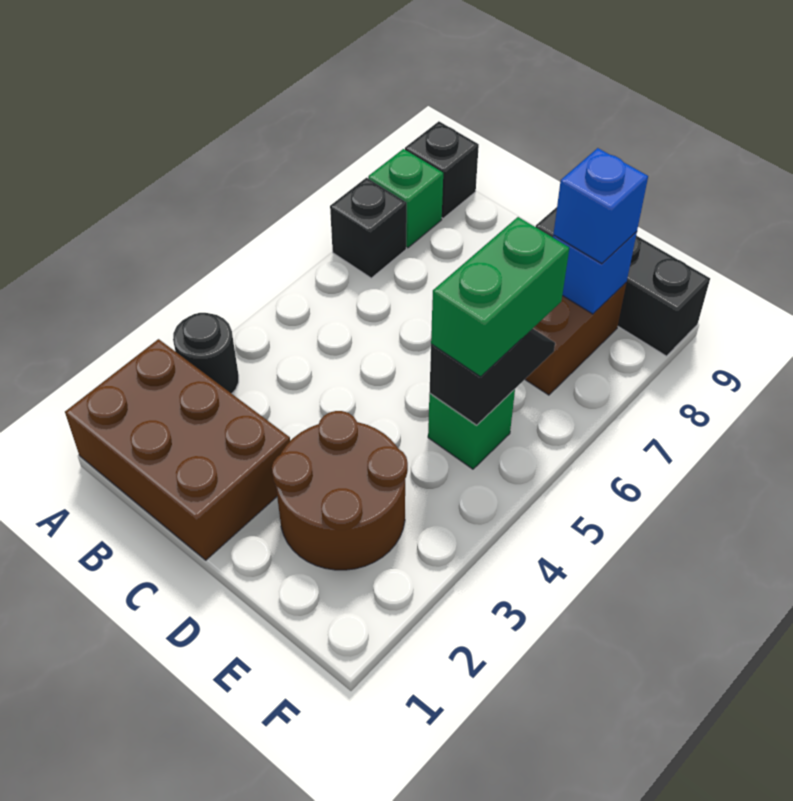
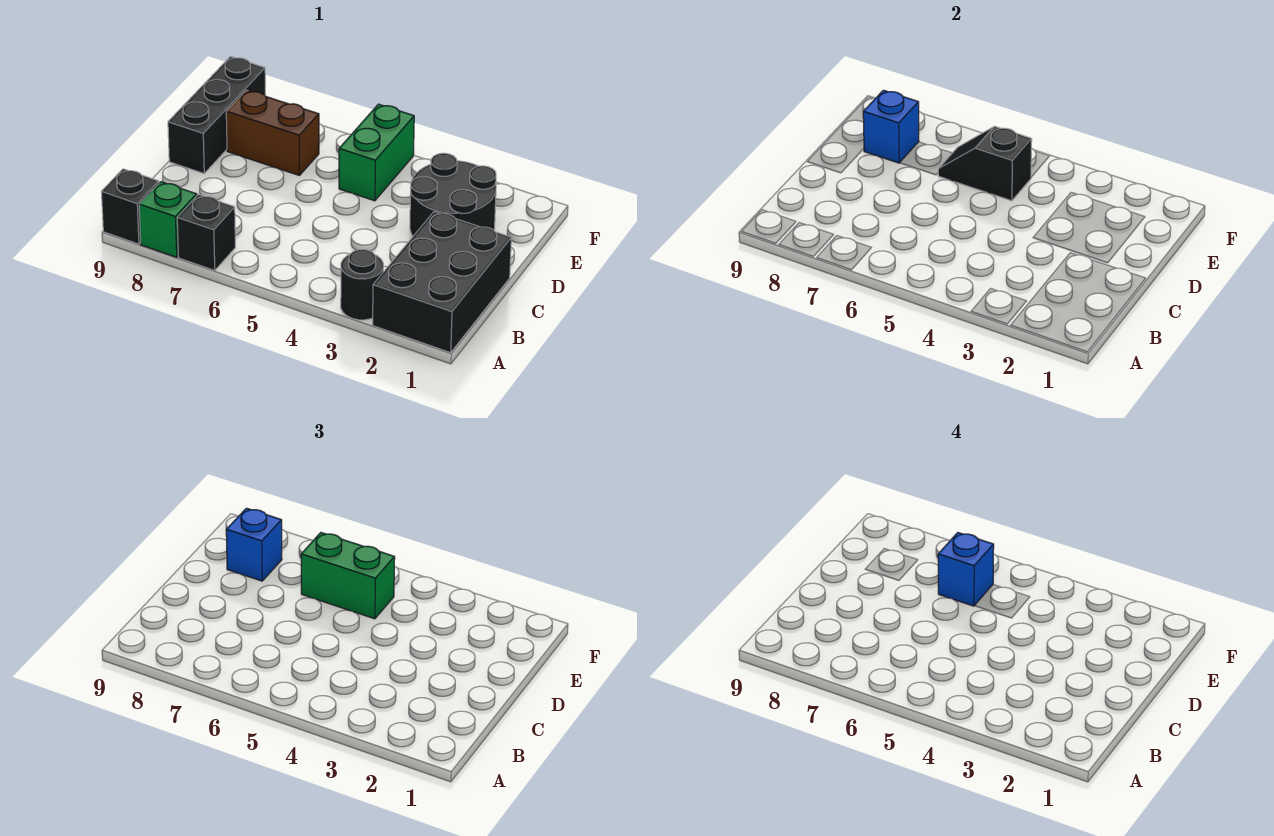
brown 2x3 brick [65,339,290,560] -> black 2x3 brick [373,212,511,353]
brown 2x2 round brick [272,411,408,570] -> black 2x2 round brick [410,153,496,236]
green 1x1 brick [428,389,515,469] -> green 1x2 brick [339,104,414,201]
none -> blue 1x1 brick [938,533,994,606]

